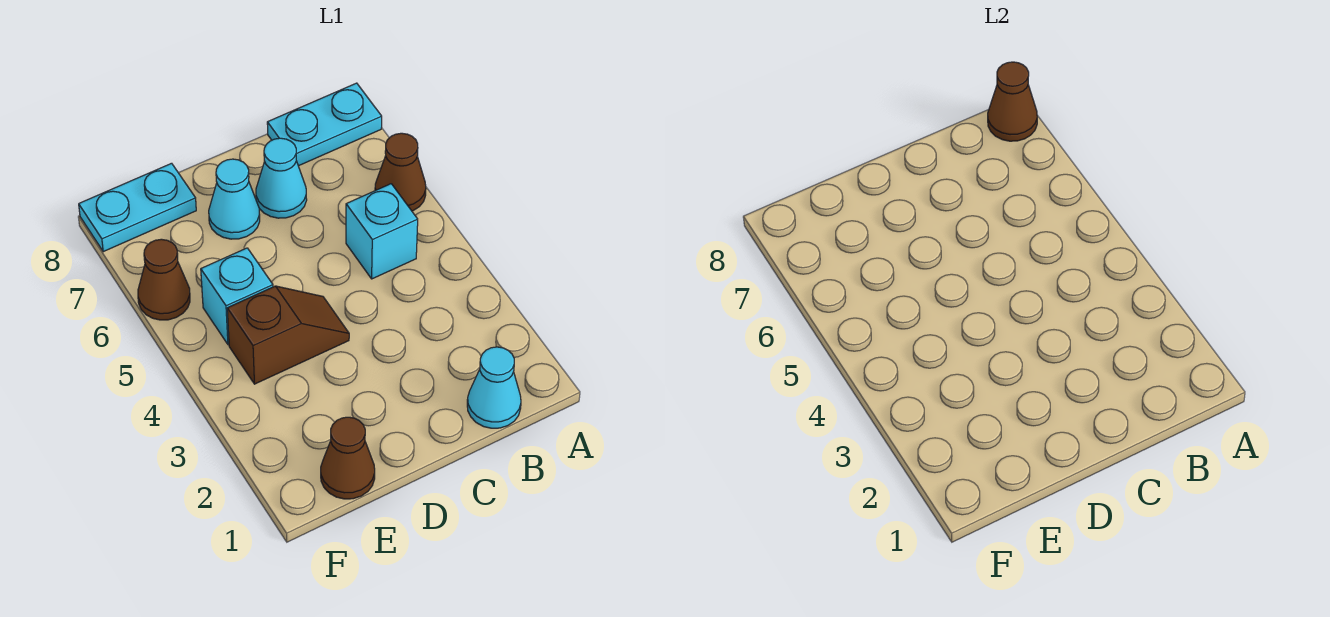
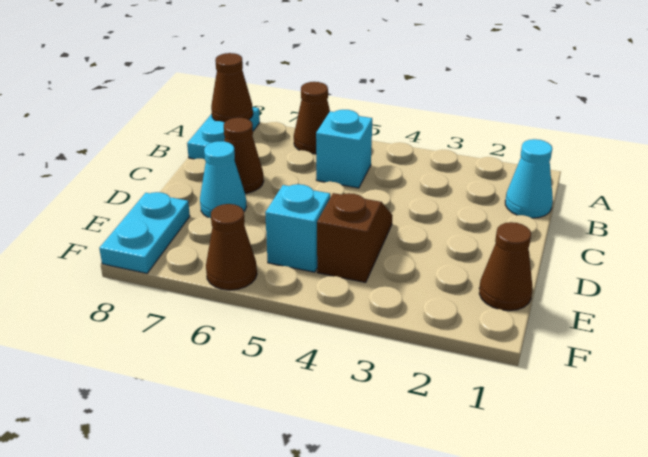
cyan 1x1 cone [256,138,307,218] -> brown 1x1 cone [224,118,264,193]

